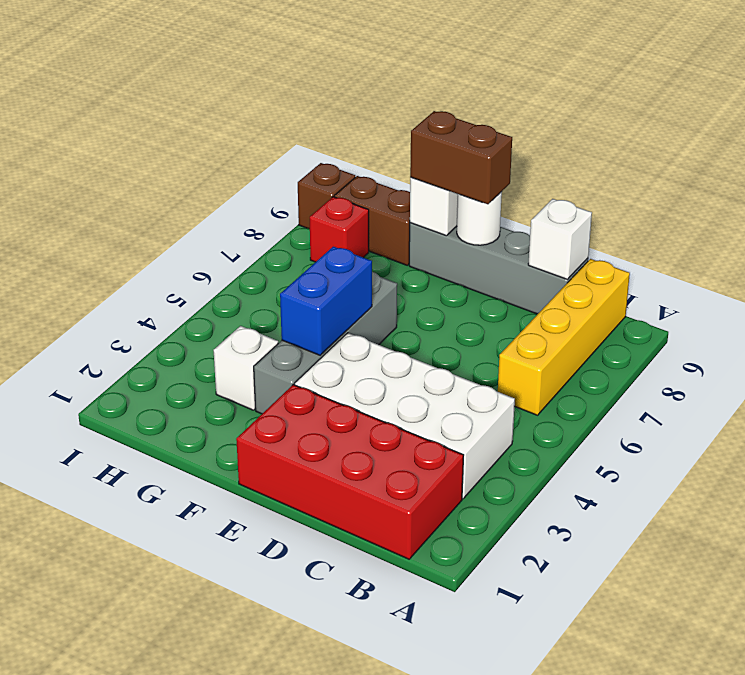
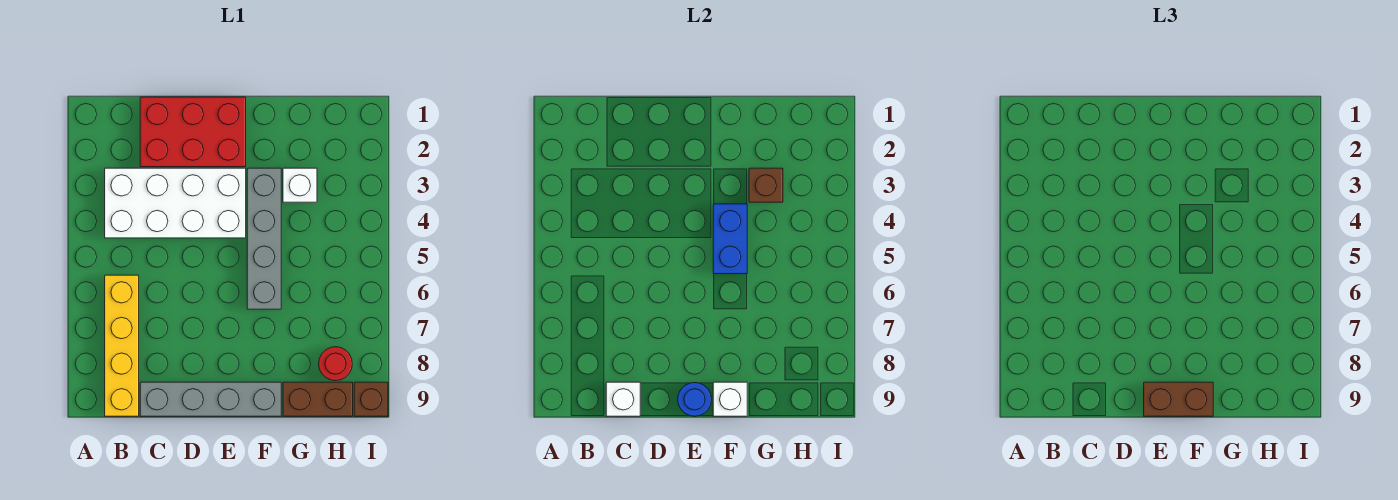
red 2x4 brick [236,385,464,559] -> red 2x3 brick [140,97,246,167]
white 1x1 round brick [457,192,502,245] -> blue 1x1 round brick [678,382,711,416]
none -> brown 1x1 brick [749,168,783,202]
red 1x1 brick [310,197,369,262] -> red 1x1 round brick [319,347,352,381]

